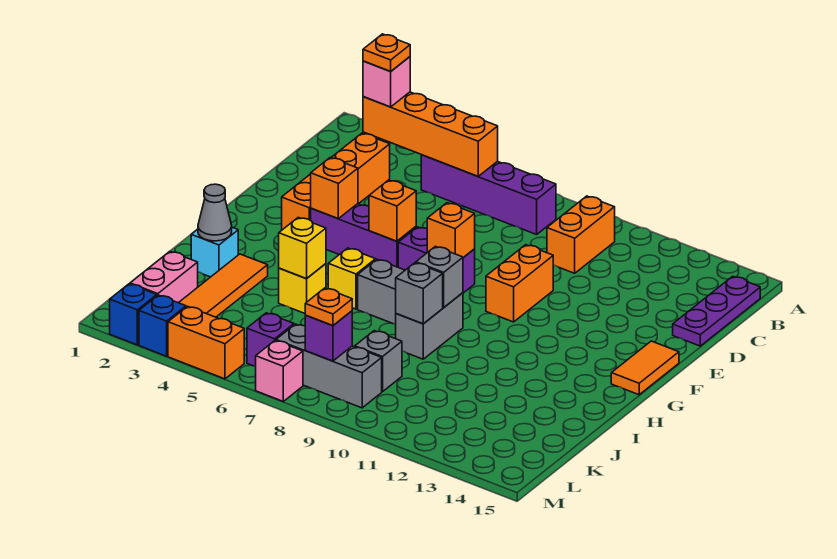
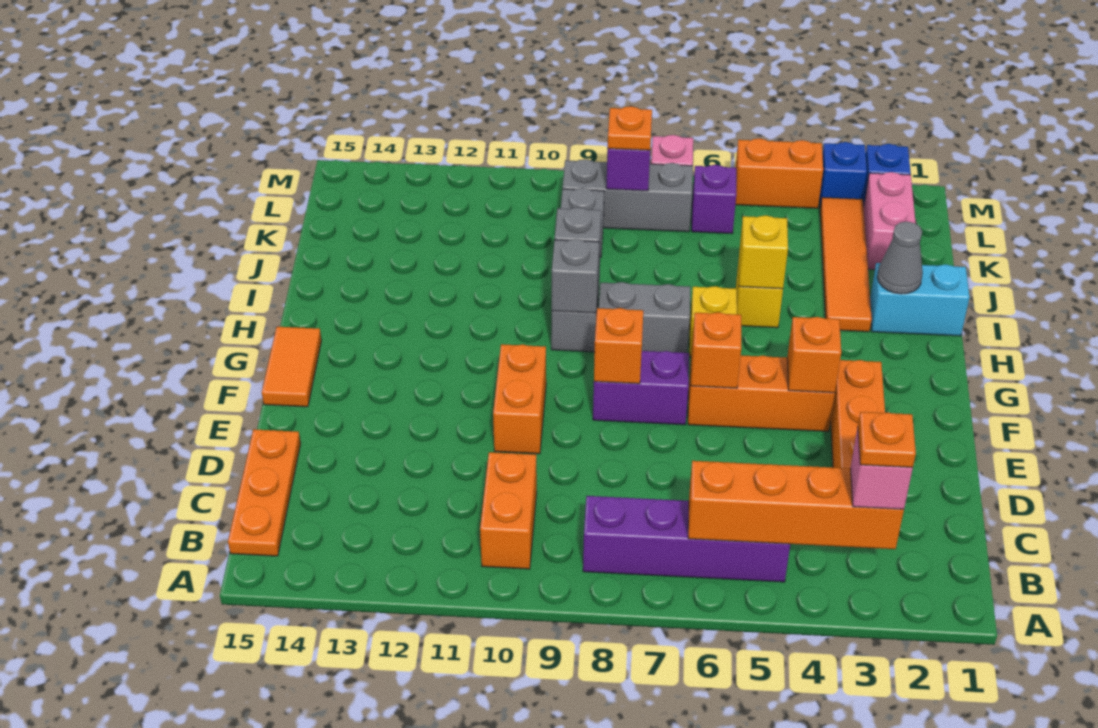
purple 1x3 plate [673,276,760,346] -> orange 1x3 plate [228,429,301,556]
purple 1x3 brick [311,204,416,267] -> orange 1x3 brick [688,355,835,432]
cyan 1x1 brick [191,227,238,277] -> cyan 1x2 brick [870,263,970,336]

